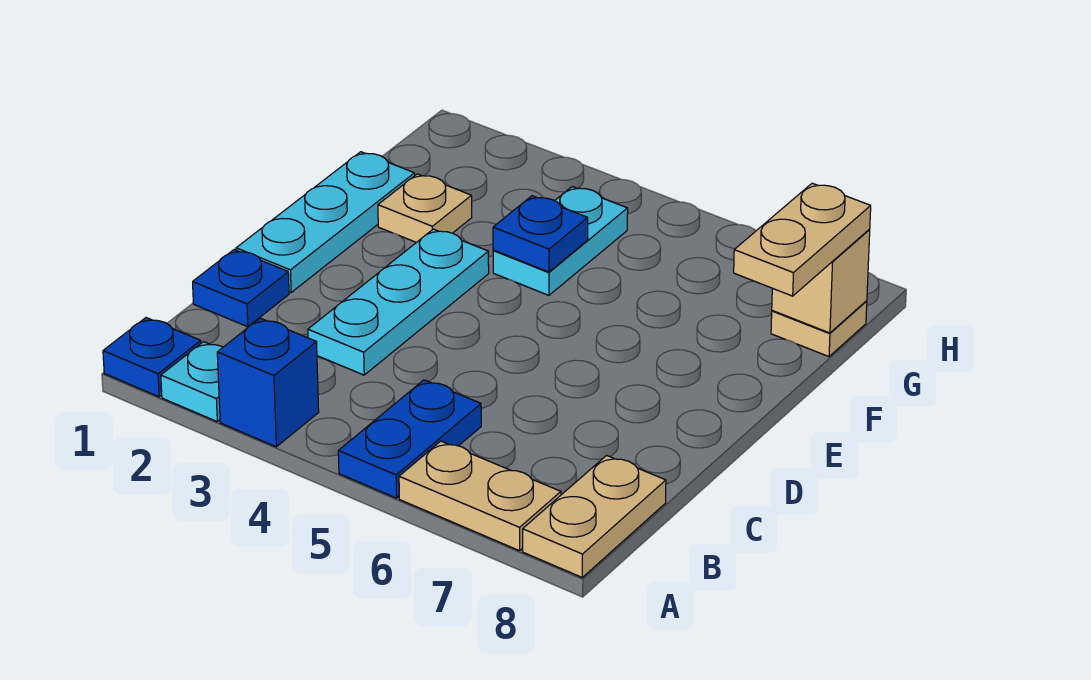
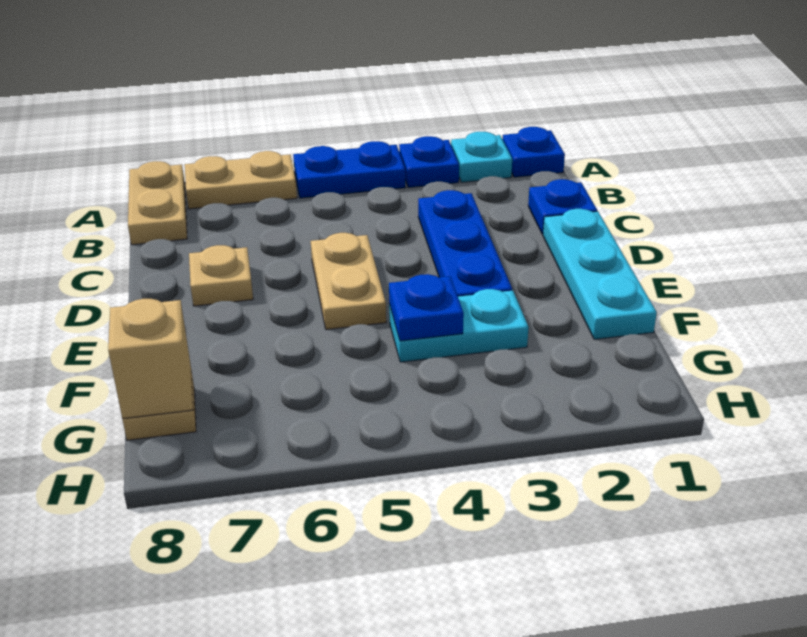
blue 1x1 brick [217,318,319,447] -> blue 1x1 plate [399,136,459,188]
blue 1x2 plate [338,380,481,498] -> blue 1x2 plate turned to [293,141,405,198]
cyan 1x3 plate [308,229,489,375] -> blue 1x3 plate [418,190,512,297]
tan 1x1 plate [378,174,472,242] -> tan 1x1 plate moved to [189,245,253,306]
cyan 1x2 plate [493,187,628,295] -> cyan 1x2 plate turned to [389,289,529,362]
tan 1x2 plate [734,183,871,296] -> tan 1x2 plate moved to [311,233,386,330]

